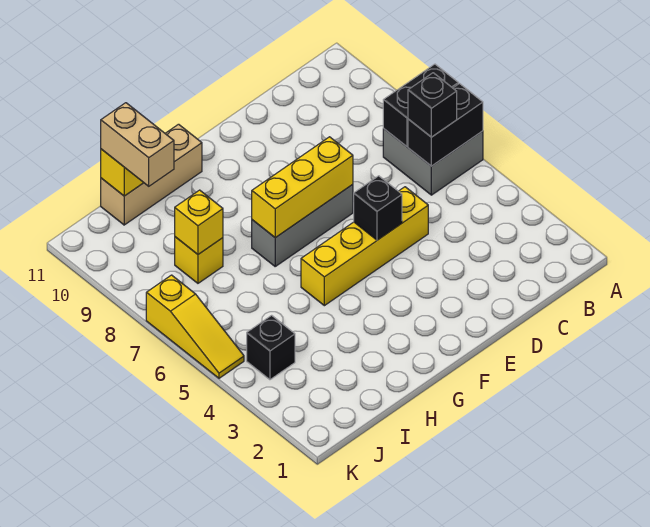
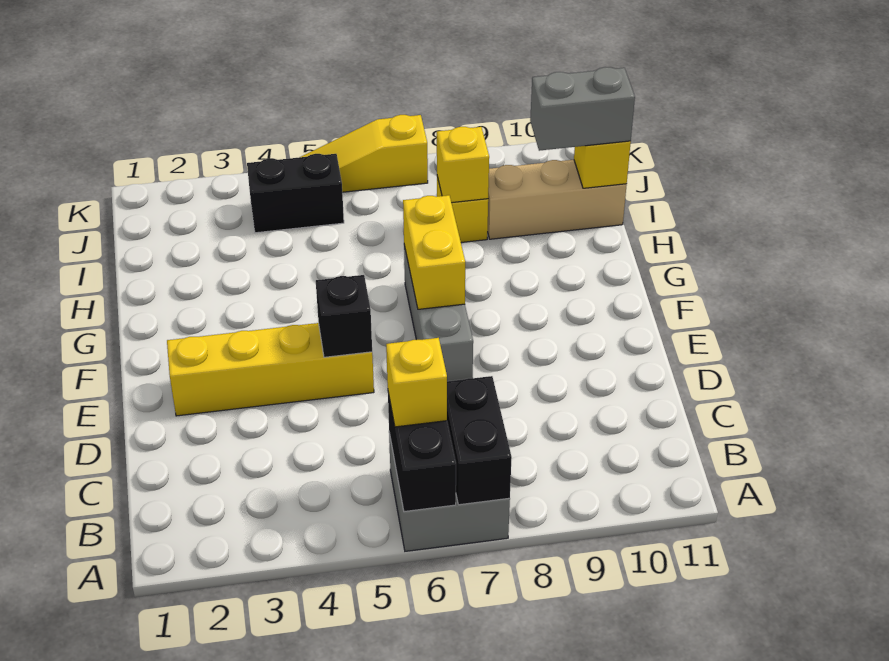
black 1x1 brick [408,73,457,137] -> yellow 1x1 brick [386,338,447,427]
yellow 1x4 brick [301,187,428,306] -> yellow 1x4 brick turned to [167,323,374,416]
yellow 1x3 brick [252,137,353,238] -> yellow 1x2 brick [403,195,465,309]
tan 1x3 brick [101,124,202,225] -> tan 1x3 brick turned to [487,160,627,239]
tan 1x2 brick [101,103,174,186] -> grey 1x2 brick [530,67,635,151]
black 1x1 brick [247,315,295,380] -> black 1x2 brick [247,154,344,233]

